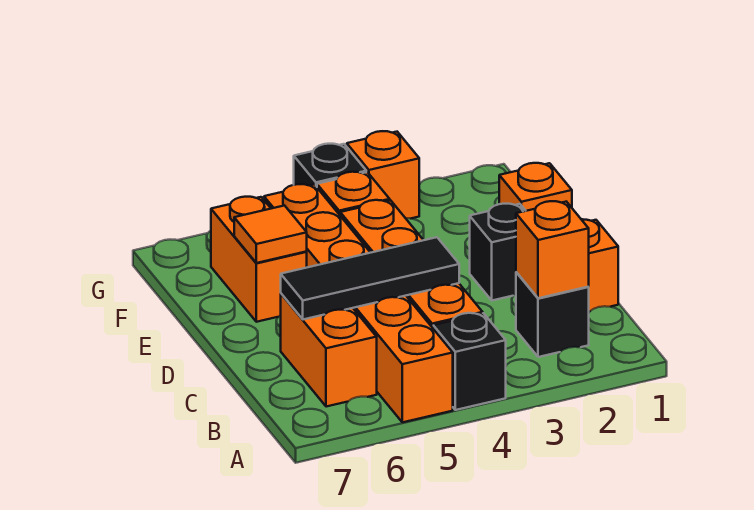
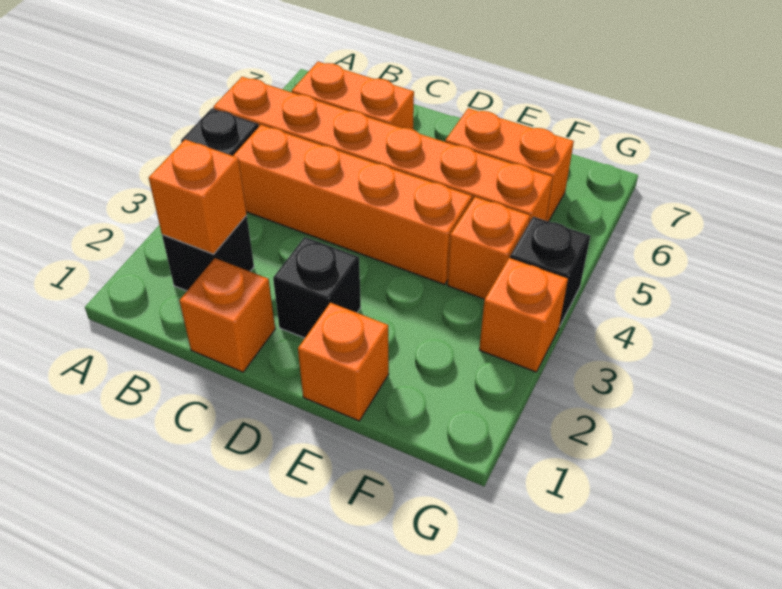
black 1x3 tile [281,237,459,319] -> none
orange 1x1 tile [234,206,307,263] -> none

